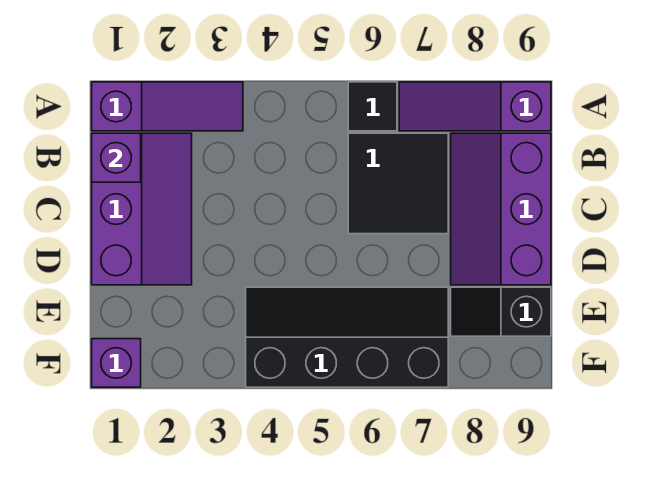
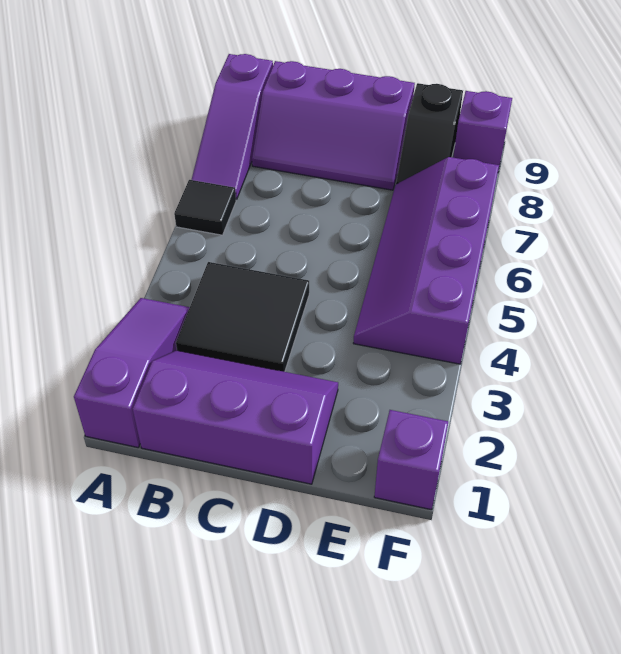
purple 1x1 brick [92,133,141,182] -> purple 1x1 brick moved to [453,91,512,172]
black 2x2 tile [348,133,448,234] -> black 2x2 tile moved to [176,262,309,372]
black 2x4 slope [246,287,448,387] -> purple 2x4 slope [353,157,499,364]

